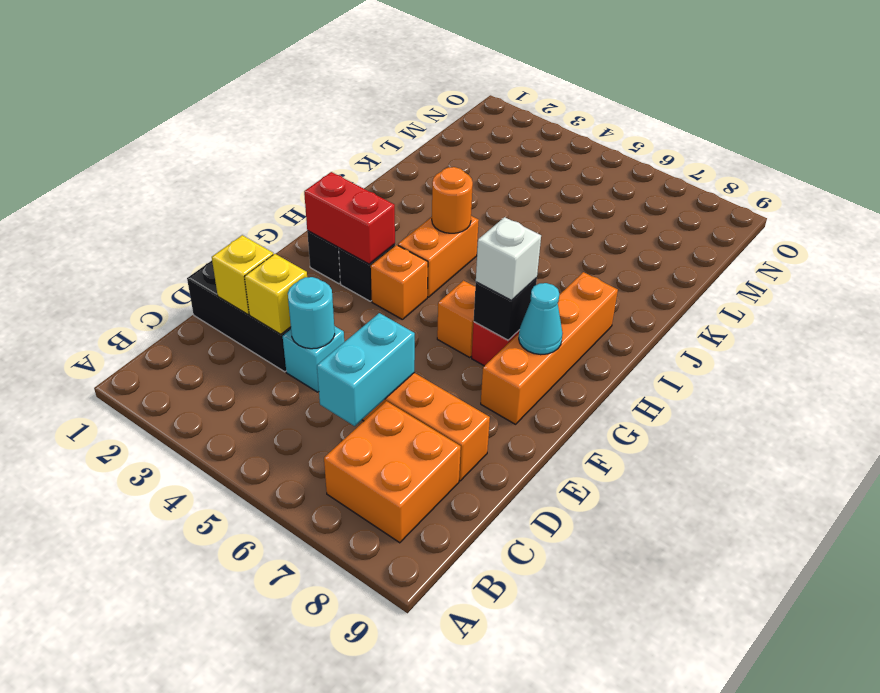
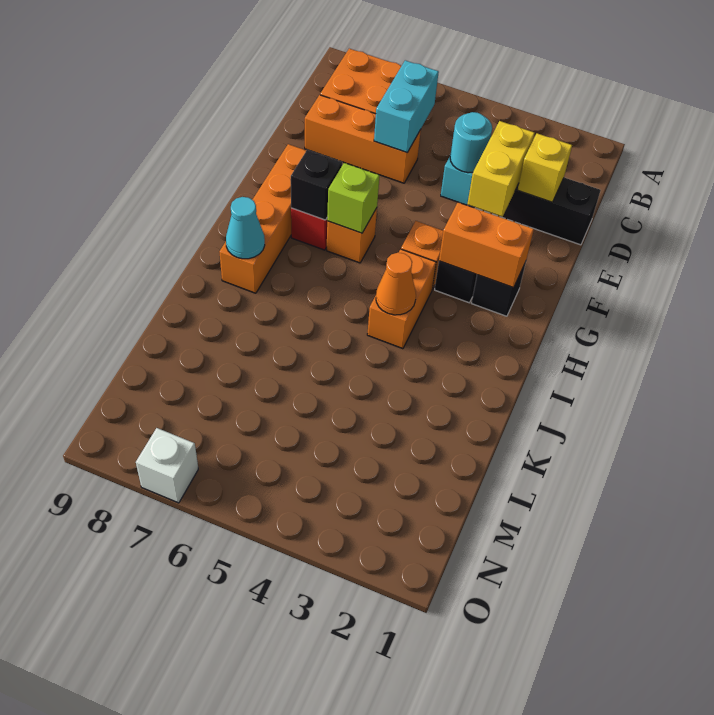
yellow 1x1 brick [244,254,307,334] -> yellow 1x2 brick [468,121,534,217]
red 1x2 brick [304,172,395,264] -> orange 1x2 brick [439,202,534,288]
none -> lime 1x1 brick [327,163,380,233]
white 1x1 brick [476,217,541,301] -> white 1x1 brick moved to [136,428,198,503]
cyan 1x1 cone [519,283,563,355] -> cyan 1x1 cone moved to [226,197,265,259]
orange 1x1 round brick [432,167,473,233] -> orange 1x1 cone [376,253,416,315]

